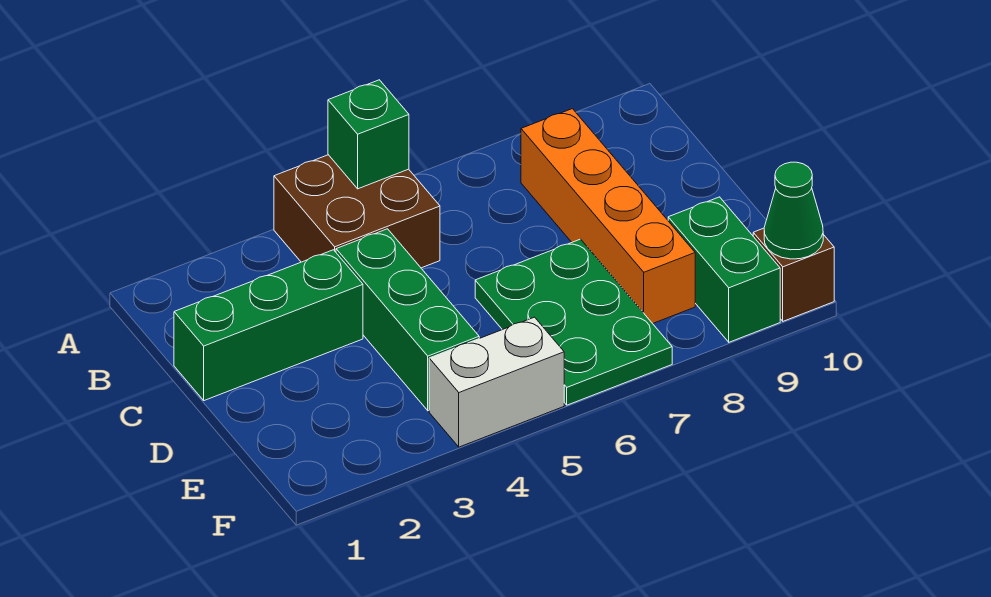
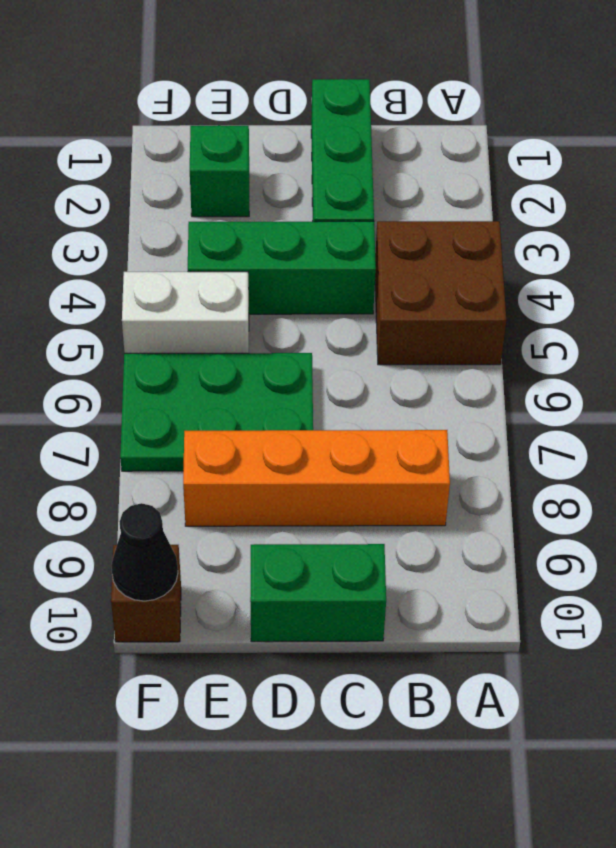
green 1x1 brick [328,80,409,189] -> green 1x1 brick moved to [190,125,249,217]
green 1x2 brick [668,197,780,342] -> green 1x2 brick moved to [250,544,386,642]
white 1x2 brick [429,317,564,447] -> white 1x2 brick turned to [122,272,249,353]
green 1x1 cone [764,162,823,259] -> black 1x1 cone [111,503,178,601]

